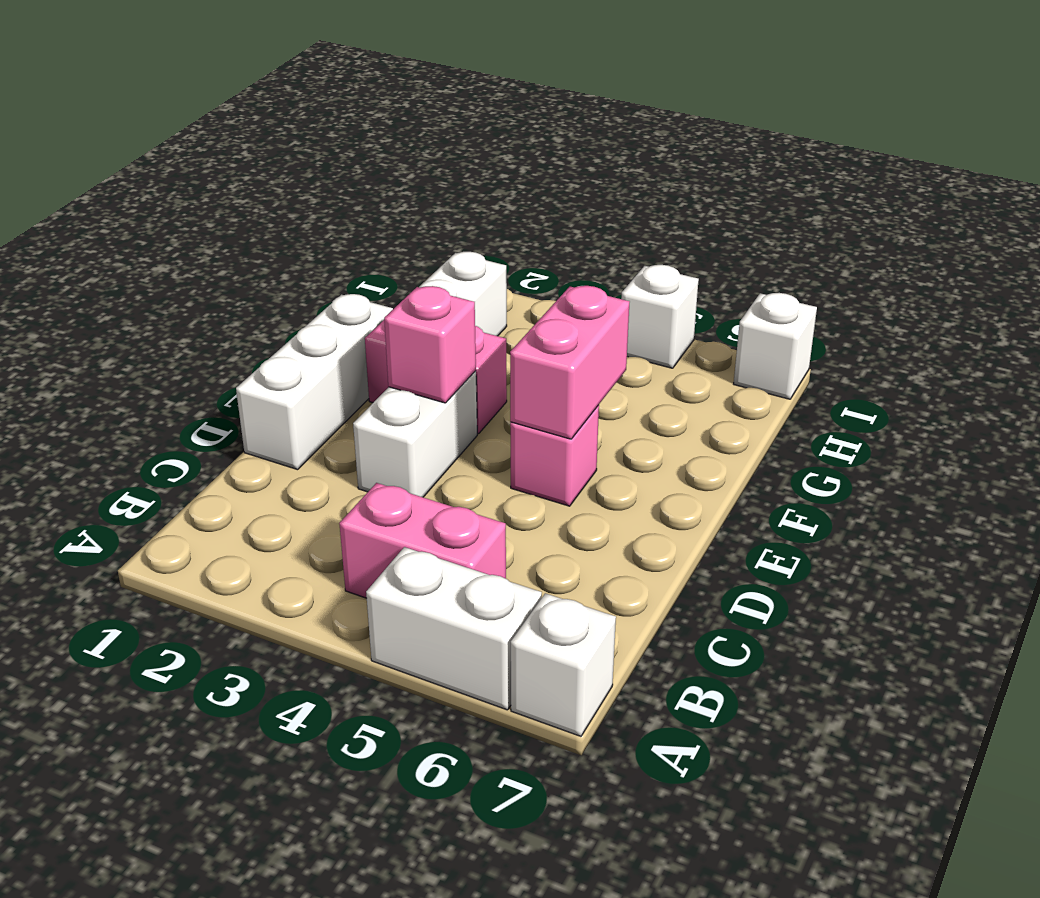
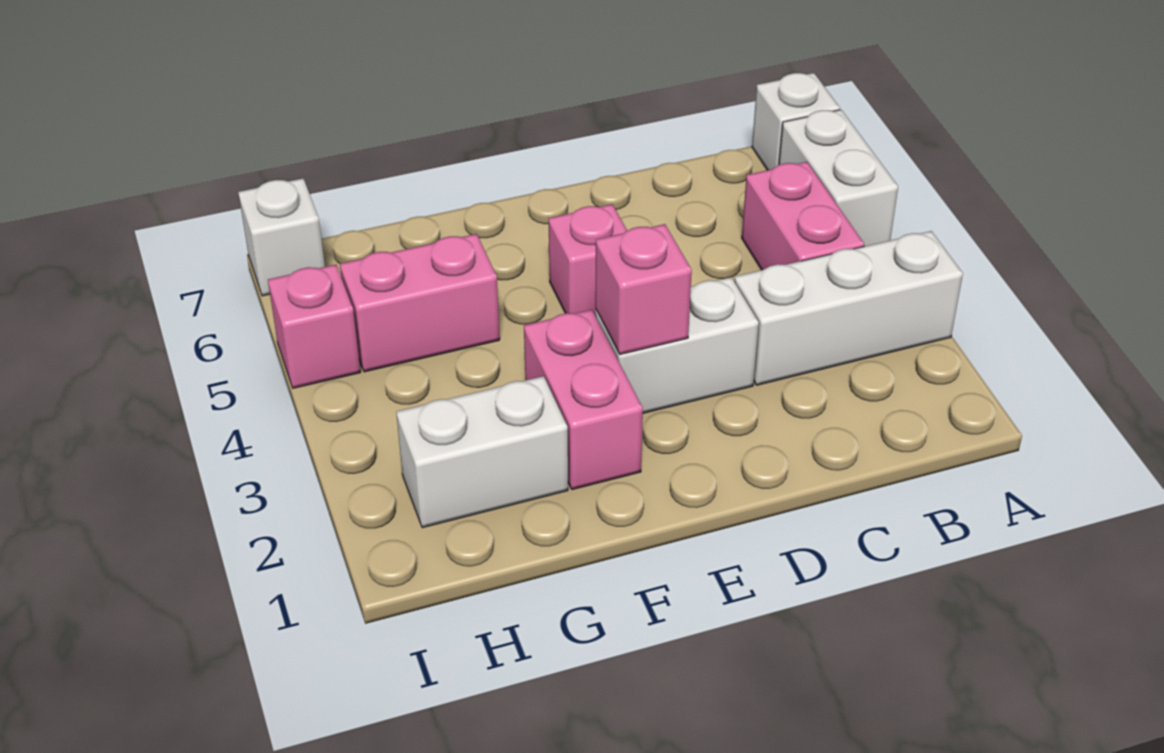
white 1x3 brick [236,294,393,470] -> white 1x3 brick moved to [734,231,963,385]
pink 1x2 brick [510,286,629,439] -> pink 1x2 brick moved to [340,234,500,372]
white 1x1 brick [621,265,699,368] -> pink 1x1 brick [268,265,361,388]

